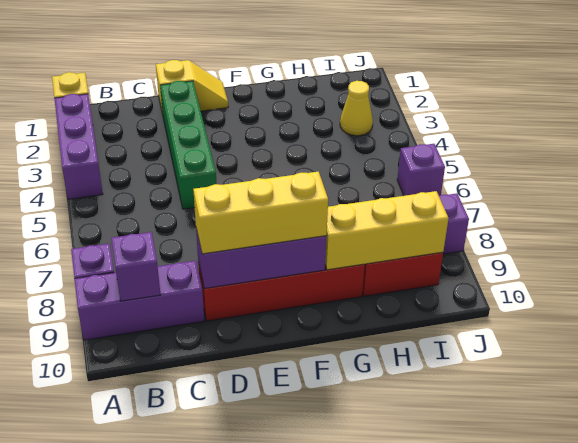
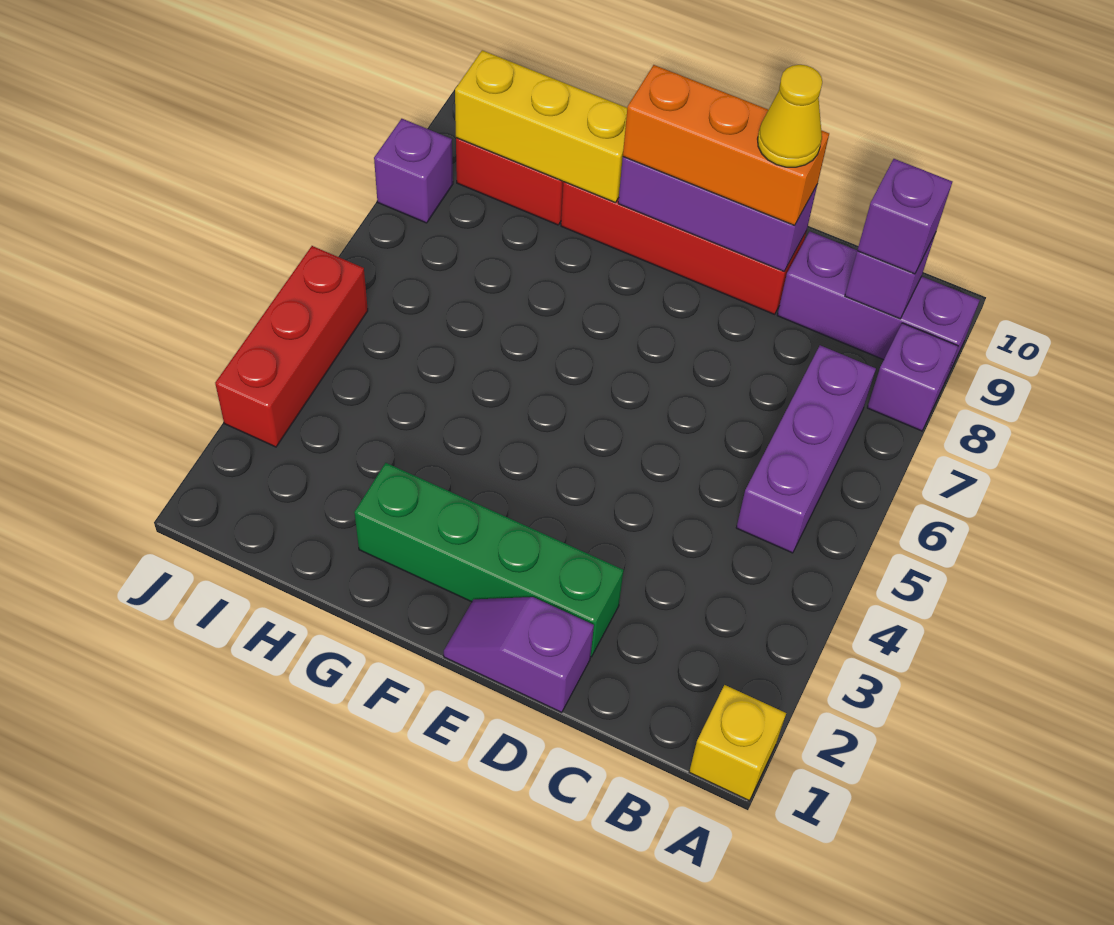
purple 1x3 brick [54,94,103,199] -> purple 1x3 brick moved to [736,345,876,553]
yellow 1x2 slope [156,60,228,114] -> purple 1x2 slope [444,597,594,713]
green 1x4 brick [160,81,216,209] -> green 1x4 brick turned to [354,463,624,657]
yellow 1x3 brick [193,172,328,254] -> orange 1x3 brick [623,65,829,225]
yellow 1x1 cone [340,81,373,136] -> yellow 1x1 cone moved to [758,65,822,167]
none -> red 1x3 brick [215,246,368,447]
purple 1x1 brick [397,144,445,196] -> purple 1x1 brick moved to [857,159,952,274]

